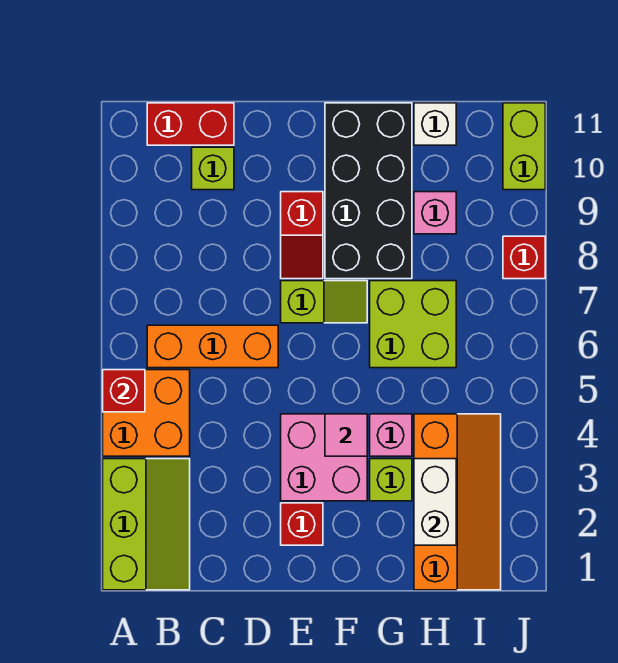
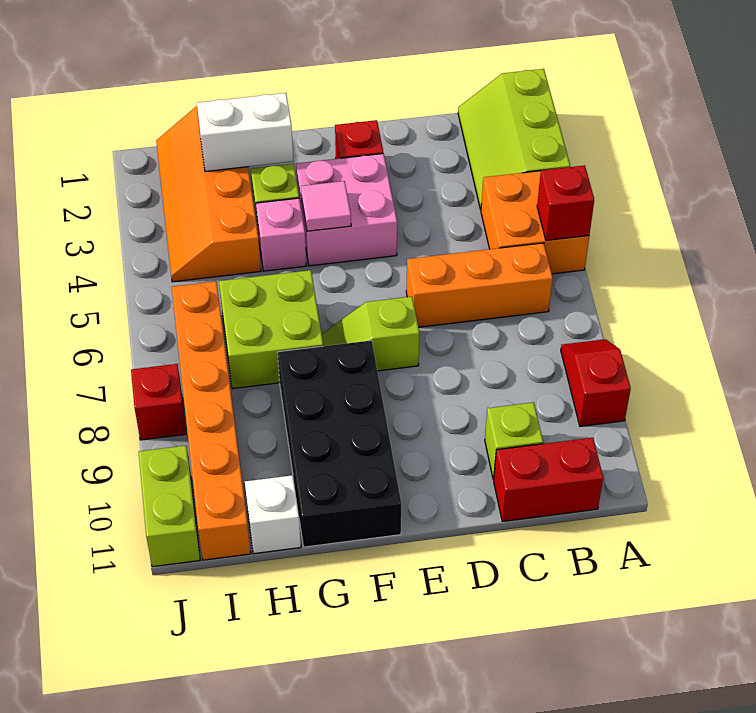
red 1x2 slope [281,192,323,279] -> red 1x2 slope moved to [561,339,631,426]
white 1x2 brick [414,459,456,545] -> white 1x2 brick turned to [197,93,293,171]
pink 1x1 brick [414,192,456,234] -> none
none -> orange 1x6 brick [172,281,251,560]

